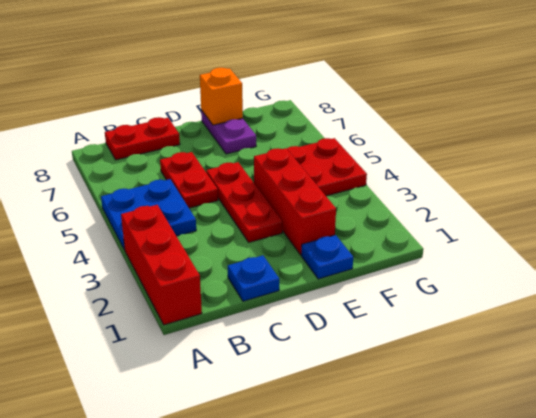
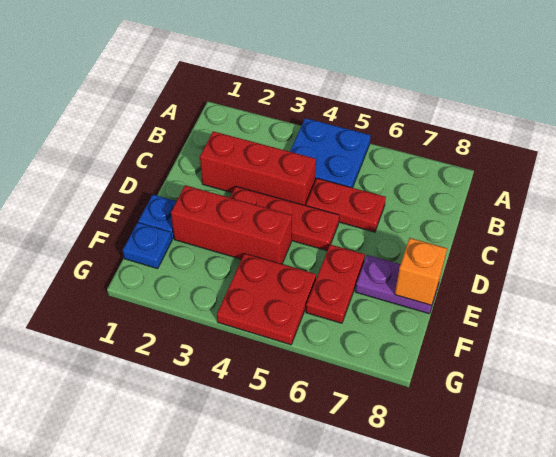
red 1x3 brick [121,205,202,325] -> red 1x3 brick moved to [200,131,316,206]
red 1x2 plate [105,117,180,160] -> red 1x2 plate moved to [306,244,365,323]
blue 1x1 plate [228,256,279,301] -> blue 1x1 plate moved to [123,223,172,269]

